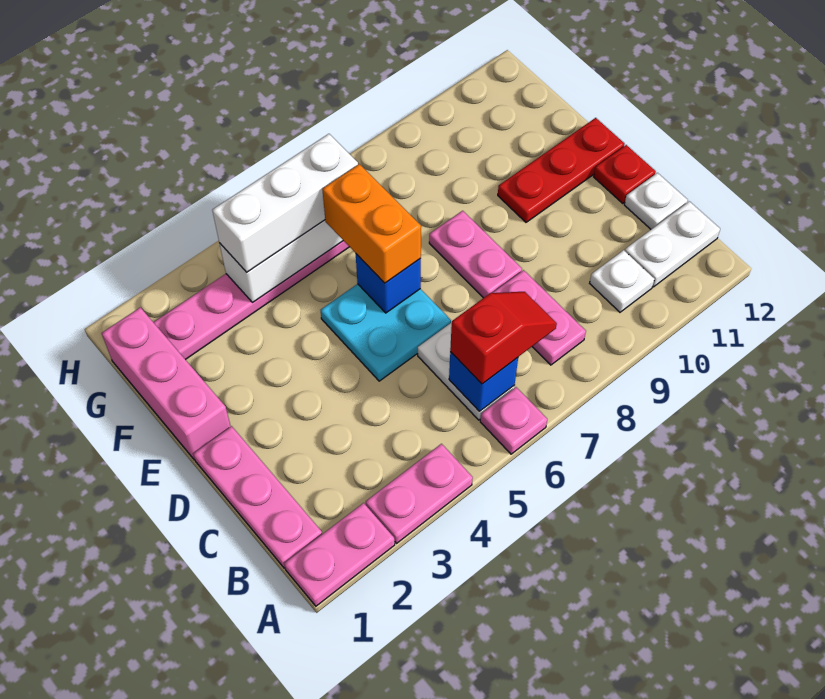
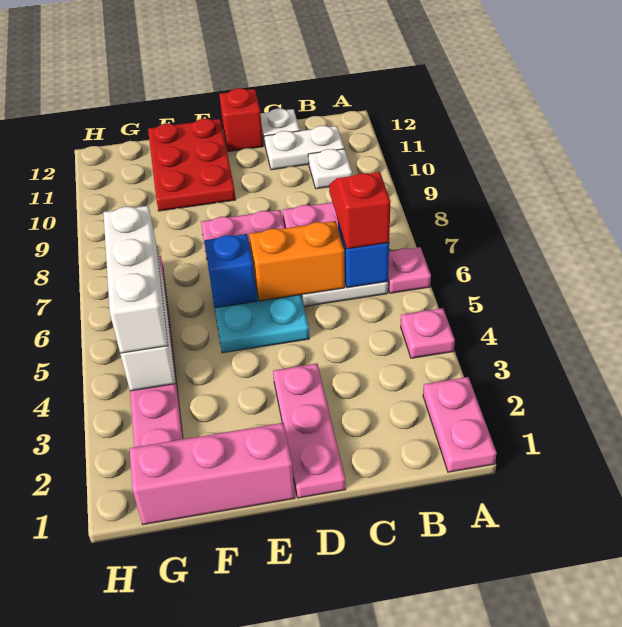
pink 1x2 plate [366,444,473,543] -> pink 1x1 plate [401,308,455,358]
pink 1x3 plate [193,426,322,568] -> pink 1x3 plate turned to [273,364,346,498]
white 1x2 plate [625,201,720,287] -> white 1x2 plate turned to [264,126,344,170]
red 1x1 plate [594,145,656,204] -> red 1x1 brick [219,88,263,152]
orange 1x2 brick [322,164,421,283] -> orange 1x2 brick moved to [249,221,345,301]
red 1x3 plate [498,118,625,222] -> red 2x3 plate [148,119,236,211]

